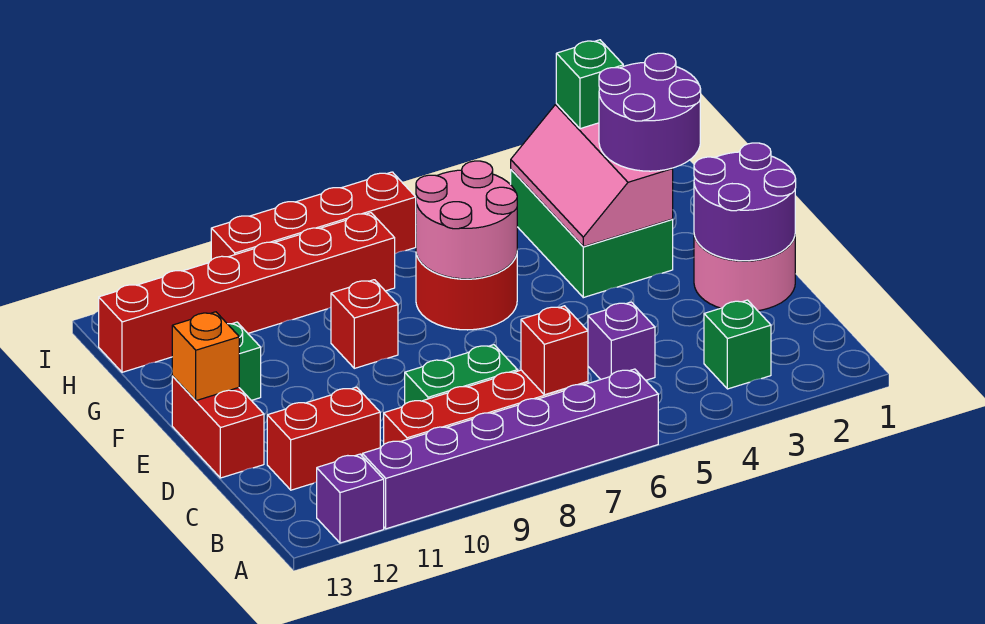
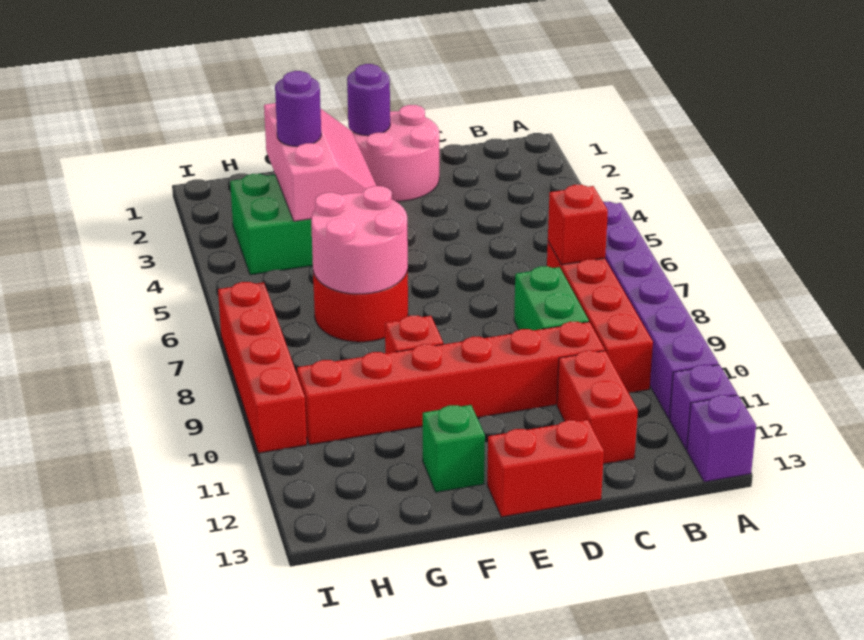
green 1x1 brick [704,300,771,389] -> none
purple 1x1 brick [588,302,655,380] -> purple 1x1 brick moved to [687,395,756,482]
purple 2x2 round brick [694,143,796,261] -> purple 1x1 round brick [347,64,390,136]
orange 1x1 brick [172,312,239,401] -> none
purple 2x2 round brick [599,53,701,171] -> purple 1x1 round brick [275,71,321,147]
pink 2x3 slope [511,104,673,247] -> pink 2x3 slope turned to [264,103,376,221]
green 1x1 brick [556,40,623,129] -> none
red 1x6 brick [99,213,395,372] -> red 1x6 brick turned to [297,322,605,445]

